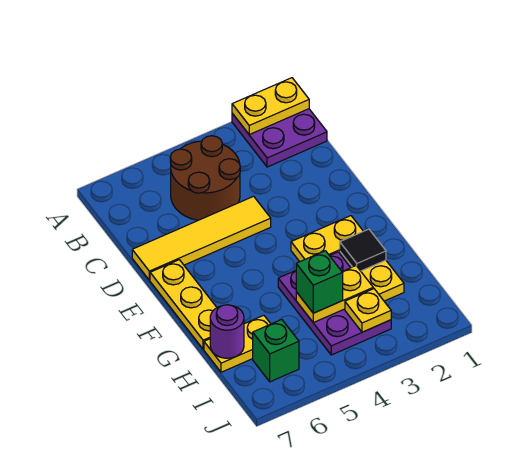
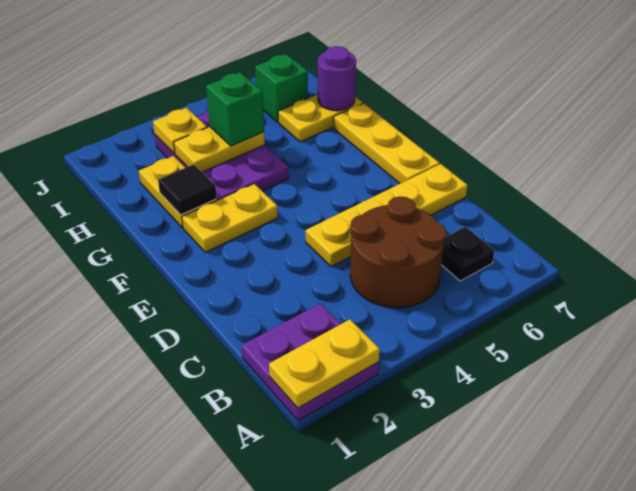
none -> black 1x1 plate [442,227,495,281]
yellow 1x4 tile [132,196,271,280] -> yellow 1x4 plate [306,164,468,266]

